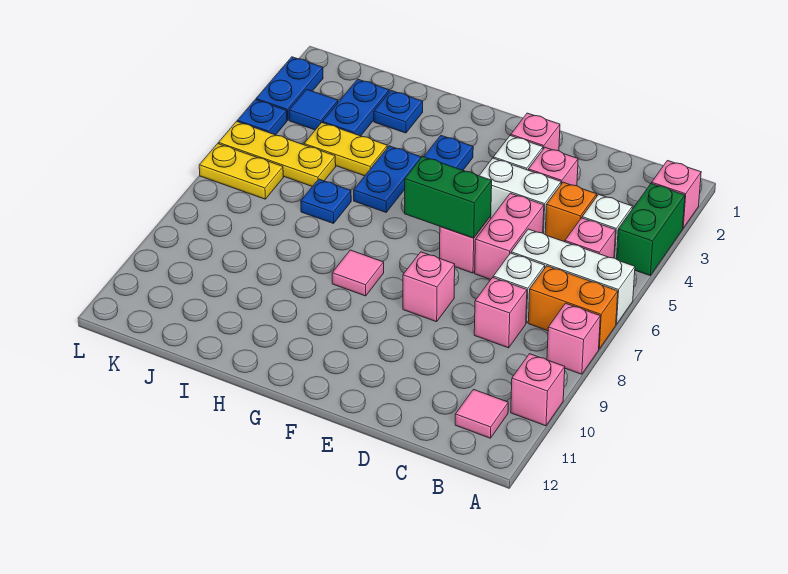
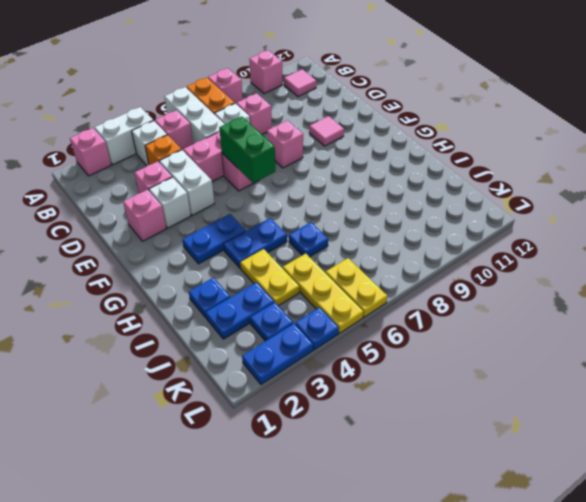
green 1x2 brick [617,183,685,275] -> white 1x2 brick [95,107,153,165]
pink 1x1 tile [332,250,384,296] -> pink 1x1 tile moved to [309,116,344,146]
blue 1x1 tile [289,89,338,130] -> blue 1x1 plate [250,302,293,341]

